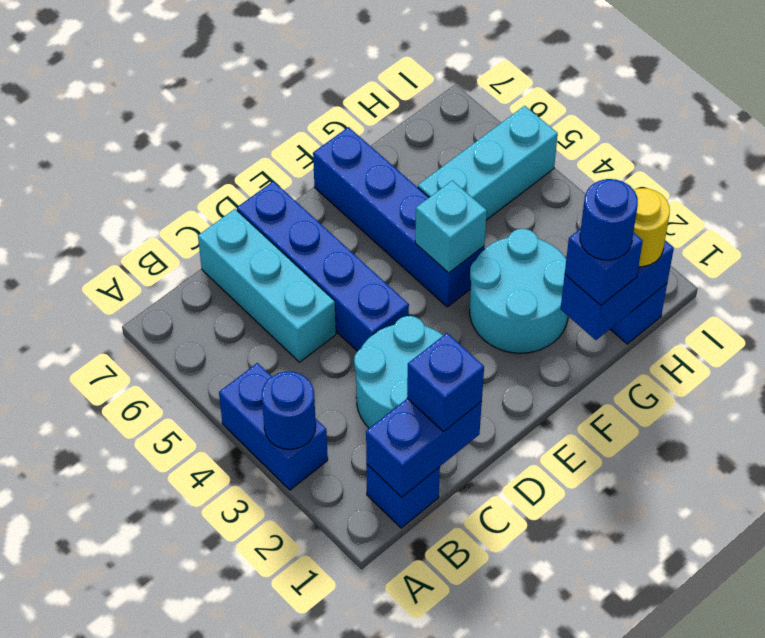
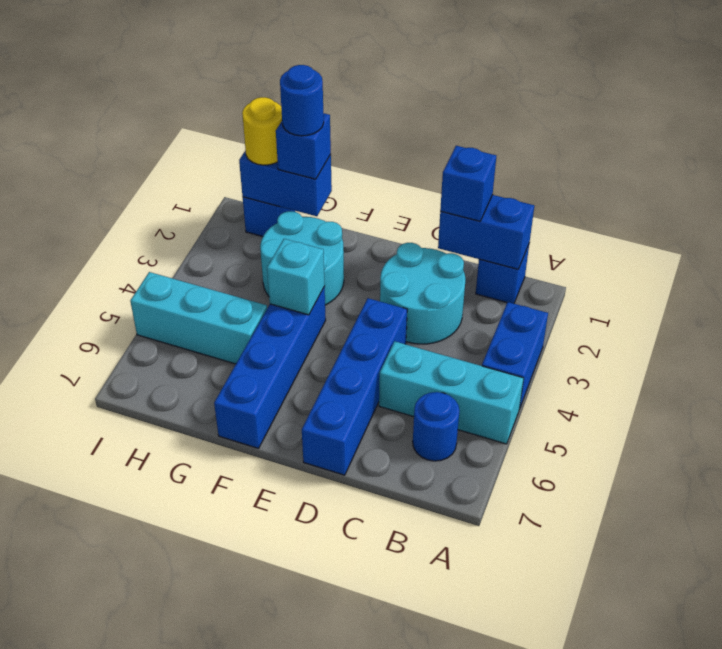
blue 1x1 round brick [262,372,316,449] -> blue 1x1 round brick moved to [413,392,460,461]
cyan 1x3 brick [198,209,336,362] -> cyan 1x3 brick turned to [379,341,524,444]

